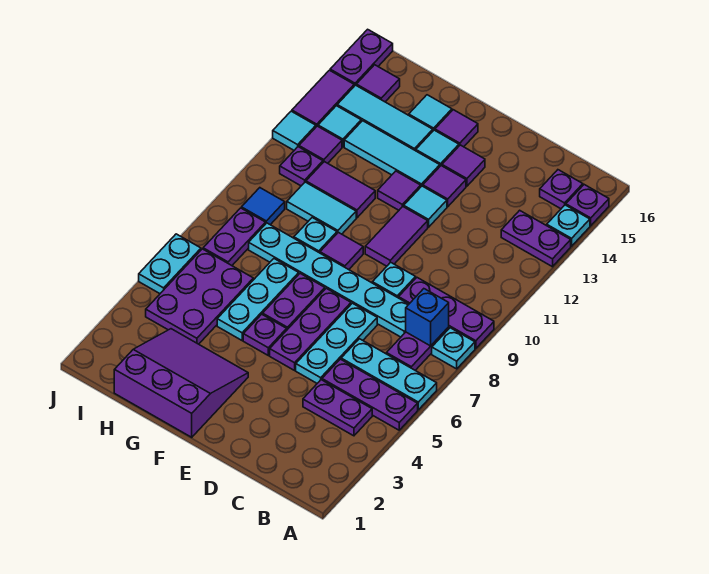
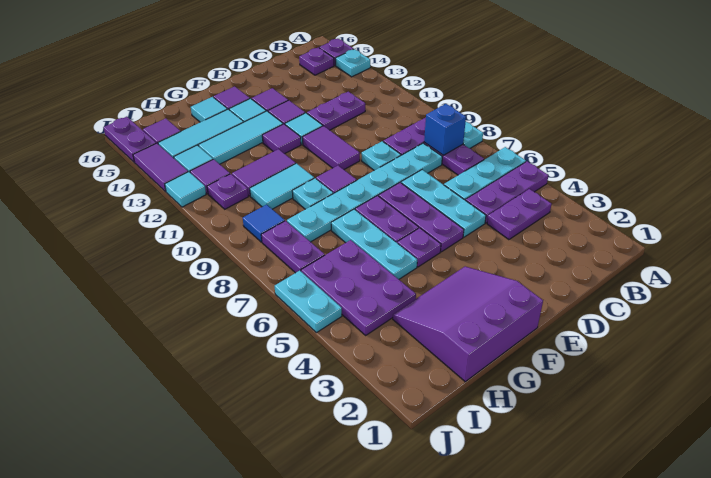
purple 1x2 plate [501,210,571,267] -> purple 1x2 plate moved to [307,92,365,130]

